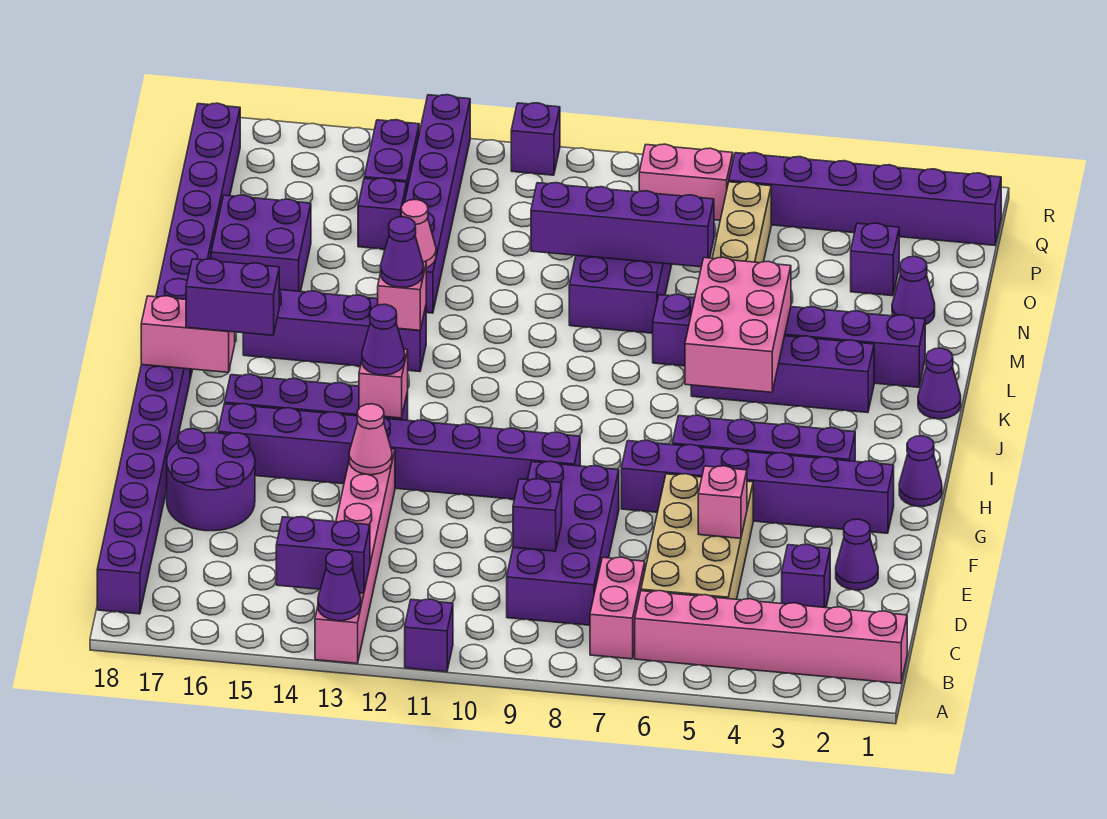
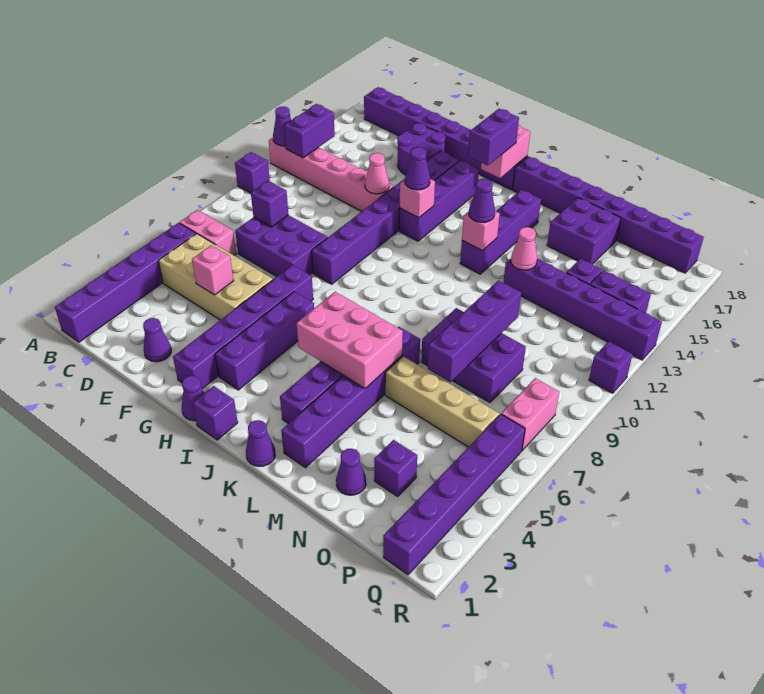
pink 1x6 brick [635,591,907,684] -> purple 1x6 brick [55,223,196,342]
purple 2x4 brick [507,461,619,625] -> purple 2x3 brick [235,215,328,277]
purple 1x1 brick [782,544,830,608] -> purple 1x1 brick moved to [193,386,238,440]

